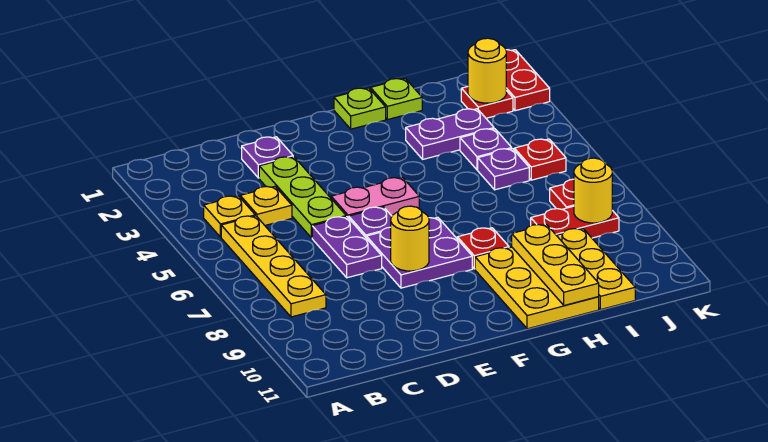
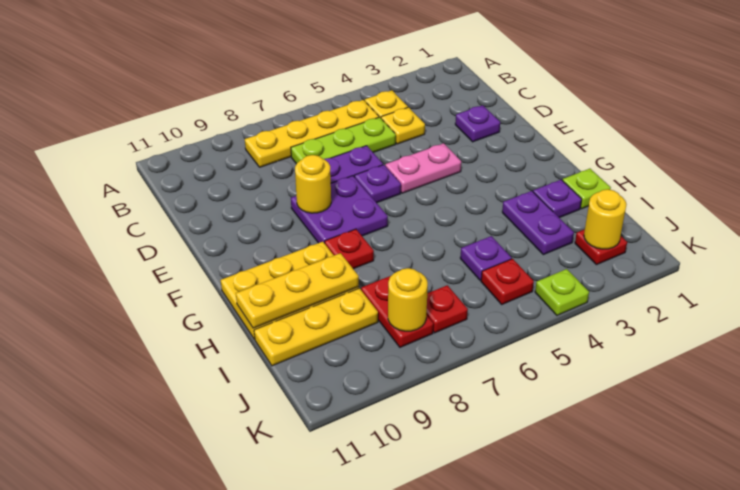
lime 1x3 plate [259,157,346,238] -> lime 1x3 plate moved to [291,117,396,164]
pink 1x2 plate [331,178,419,218] -> pink 1x2 plate turned to [385,143,461,193]
lime 1x1 plate [334,88,386,129] -> lime 1x1 plate moved to [535,269,589,315]
purple 1x1 plate [460,129,512,170] -> purple 1x1 plate moved to [533,180,582,218]
red 1x2 plate [506,50,550,111] -> none

